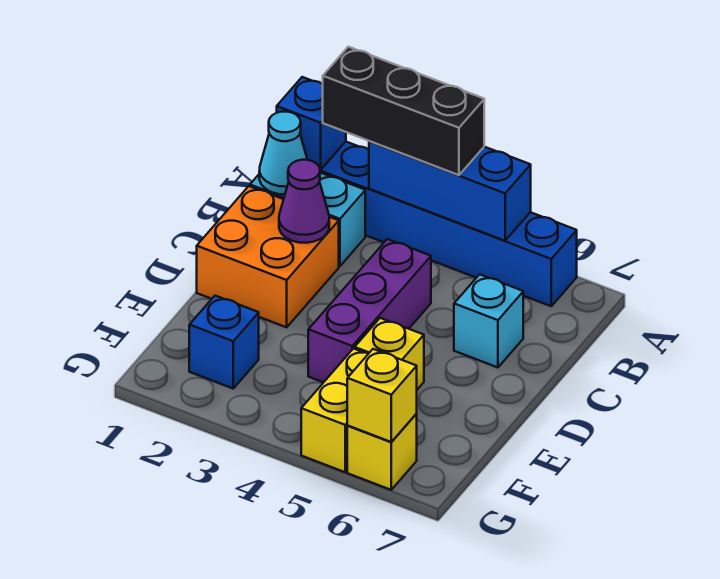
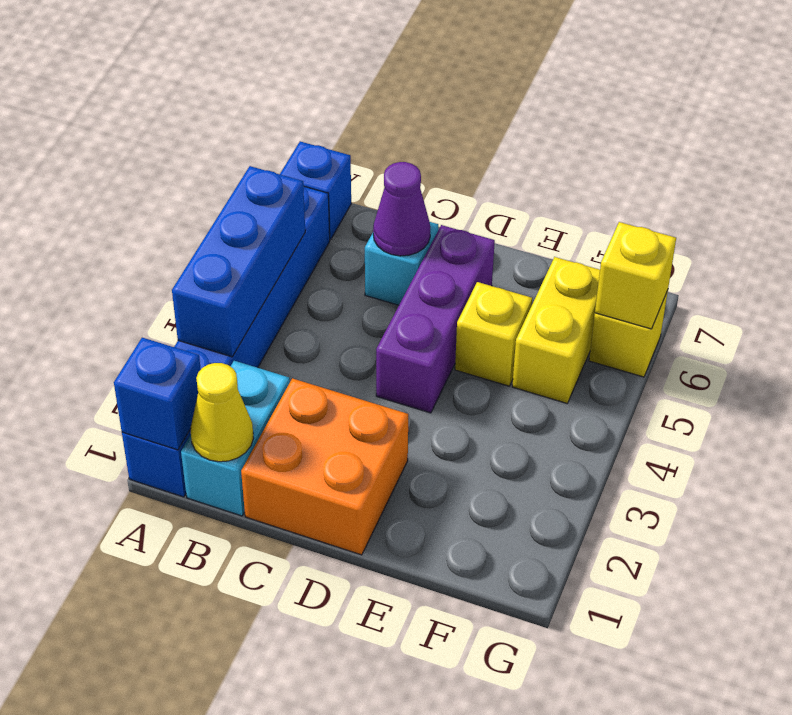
black 1x3 brick [323,47,484,175] -> none
cyan 1x1 cone [259,112,307,194] -> yellow 1x1 cone [190,363,254,462]
purple 1x1 cone [279,160,329,243] -> purple 1x1 cone moved to [373,162,430,256]
purple 1x3 brick [308,239,431,382] -> purple 1x3 brick turned to [376,225,495,413]
blue 1x1 brick [189,296,259,388] -> blue 1x1 brick moved to [280,141,351,240]
yellow 1x2 brick [301,349,369,472] -> yellow 1x2 brick turned to [512,257,600,403]

